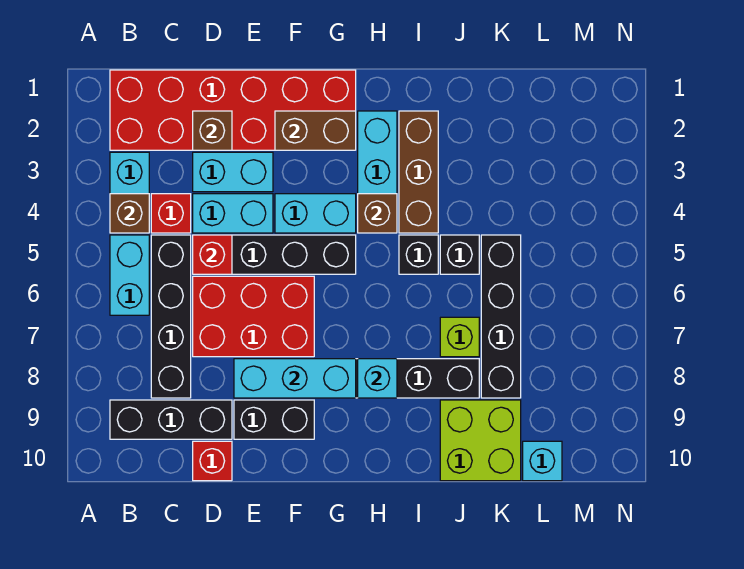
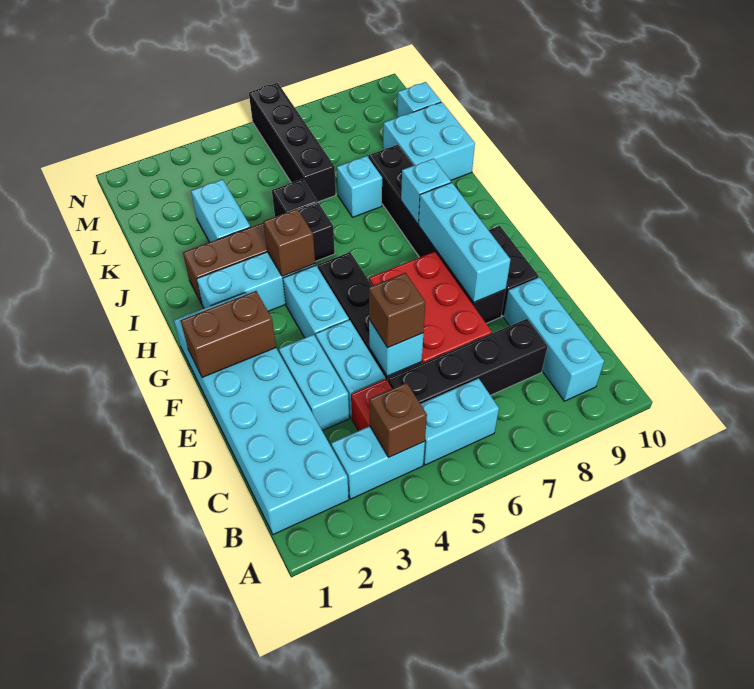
red 2x6 brick [110,70,356,150] -> cyan 2x6 brick [174,293,349,535]
black 1x3 brick [110,400,232,439] -> cyan 1x3 brick [504,277,604,401]
brown 1x1 brick [193,111,232,150] -> brown 1x1 brick moved to [369,273,425,348]
red 1x1 brick [193,235,232,274] -> cyan 1x1 brick [369,319,423,376]
red 1x1 brick [193,441,232,481] -> none
brown 1x2 brick [275,111,356,150] -> brown 1x2 brick turned to [181,291,276,377]
none -> cyan 1x2 brick [191,179,250,242]
lime 1x1 brick [440,317,479,357] -> cyan 1x1 brick [337,156,382,217]
lime 2x2 brick [440,400,521,481] -> cyan 2x2 brick [383,102,475,180]
black 1x4 brick [481,235,521,398] -> black 1x4 brick turned to [249,83,336,202]

